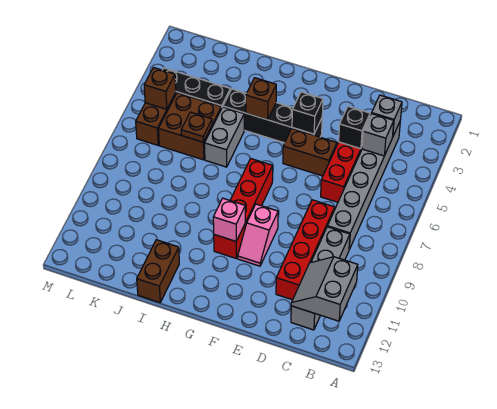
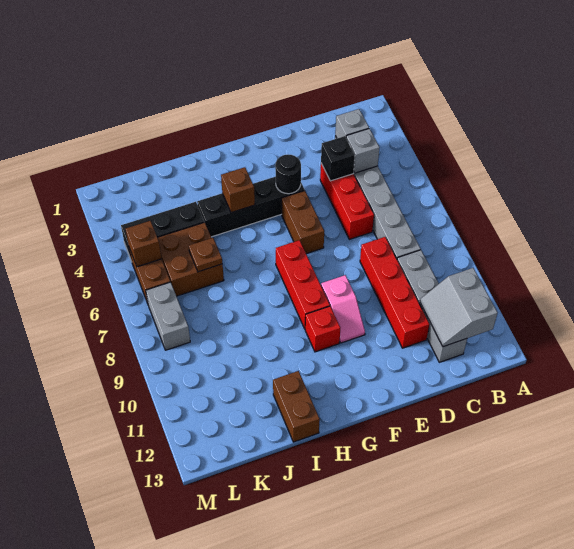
brown 1x2 brick [283,129,337,176] -> brown 1x2 brick turned to [281,191,324,254]
black 1x1 brick [292,92,323,134] -> black 1x1 round brick [275,154,301,194]
pink 1x1 brick [213,198,245,241] -> none
grey 1x2 brick [205,107,244,167] -> grey 1x2 brick moved to [146,282,190,350]

